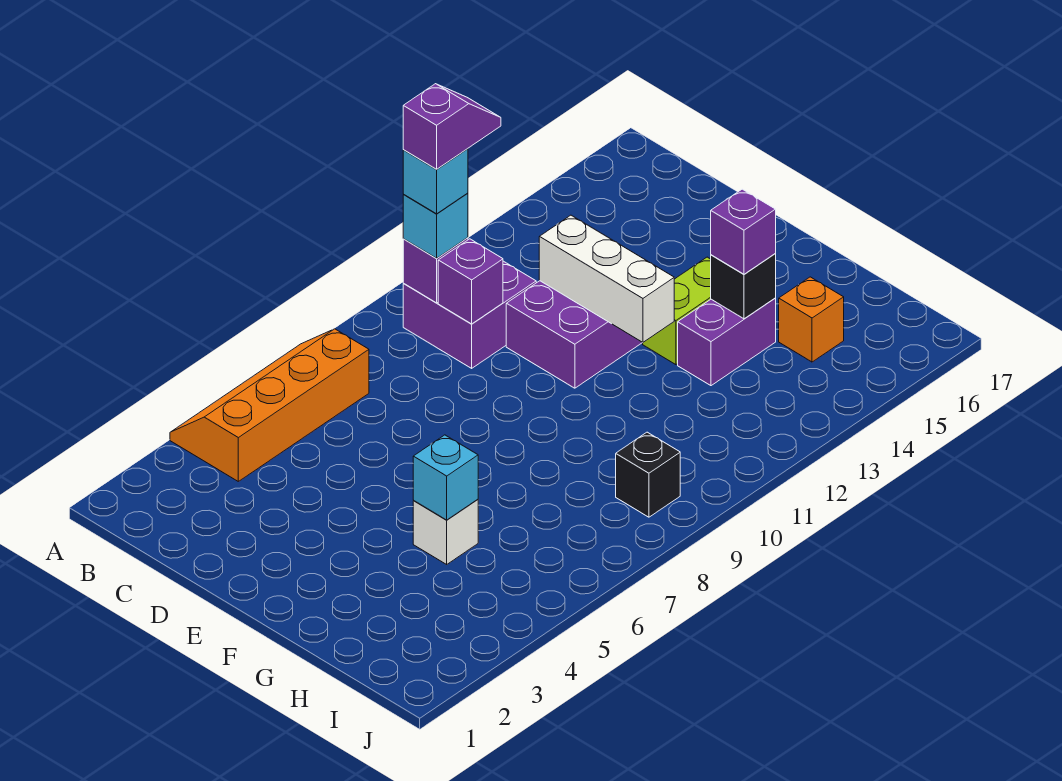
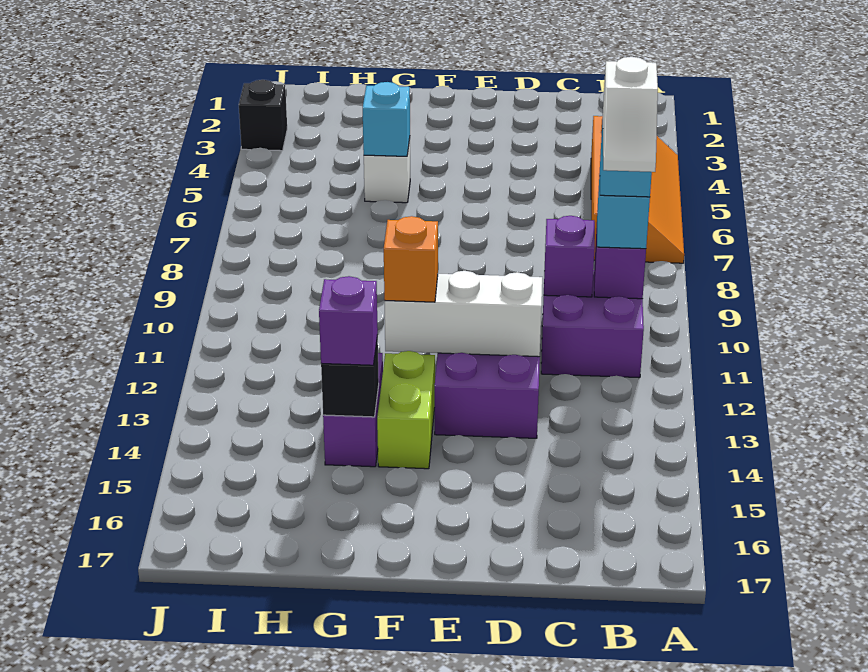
purple 1x2 slope [403,84,501,169] -> white 1x2 slope [603,57,658,172]
orange 1x1 brick [779,277,844,362] -> orange 1x1 brick moved to [384,216,438,302]
black 1x1 brick [616,432,680,517] -> black 1x1 brick moved to [239,80,287,151]

